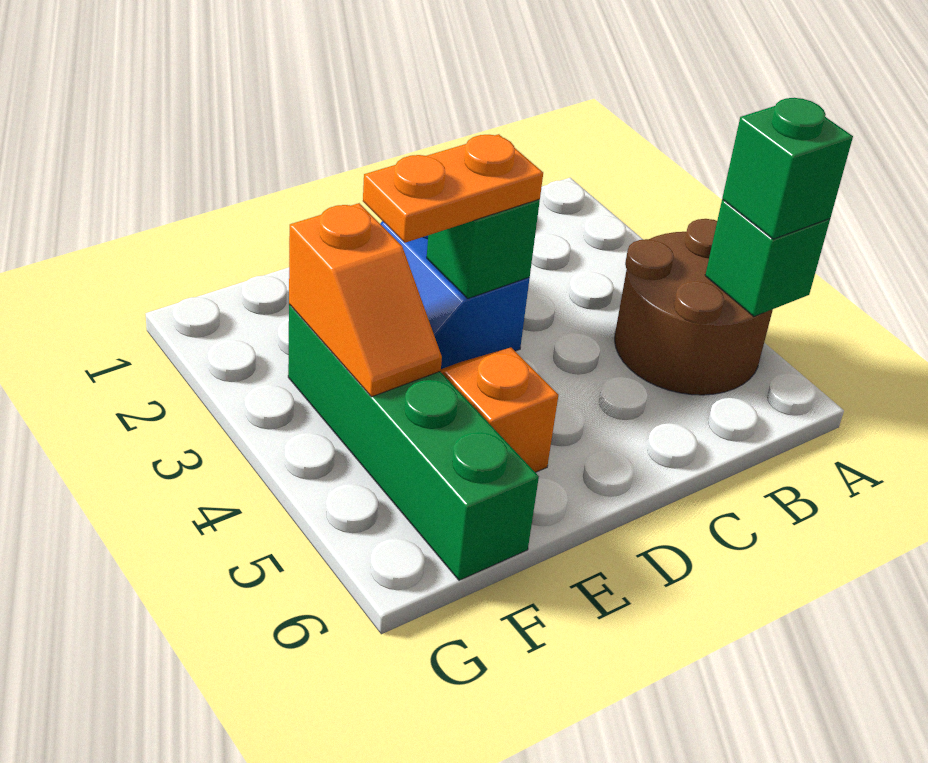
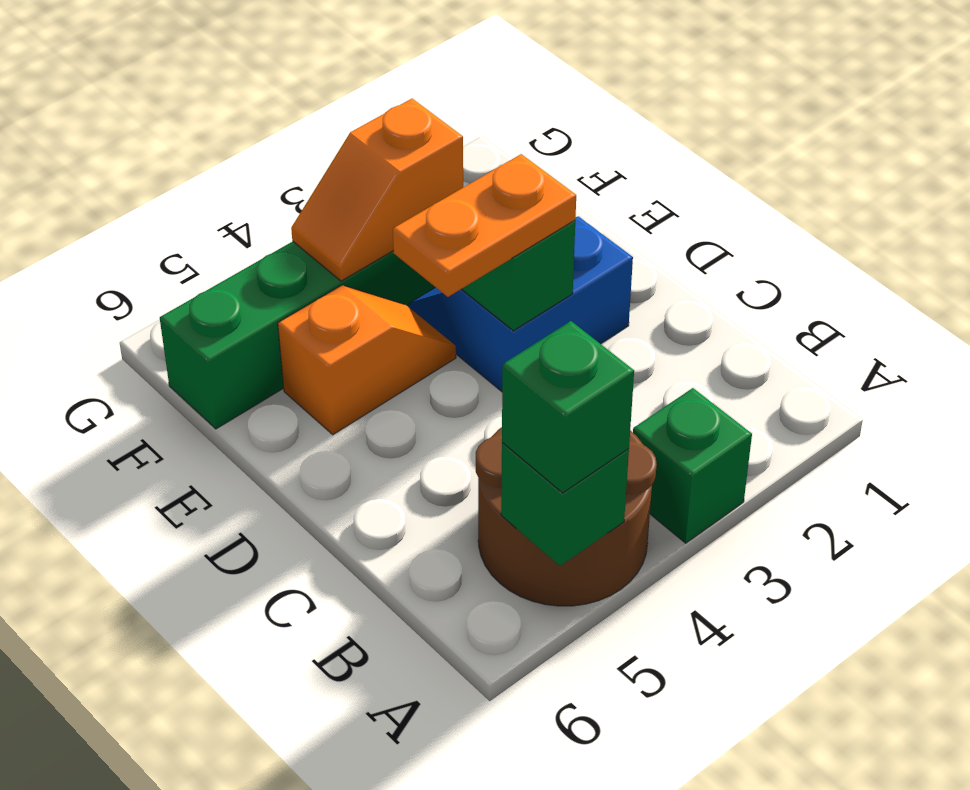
none -> green 1x1 brick [633,388,752,543]
orange 1x2 plate [363,134,543,243] -> orange 1x2 plate turned to [393,154,576,297]

